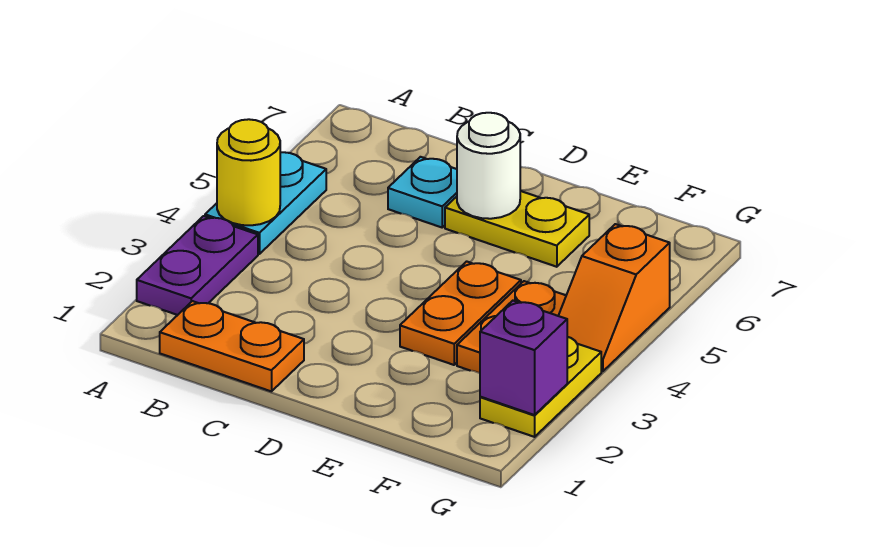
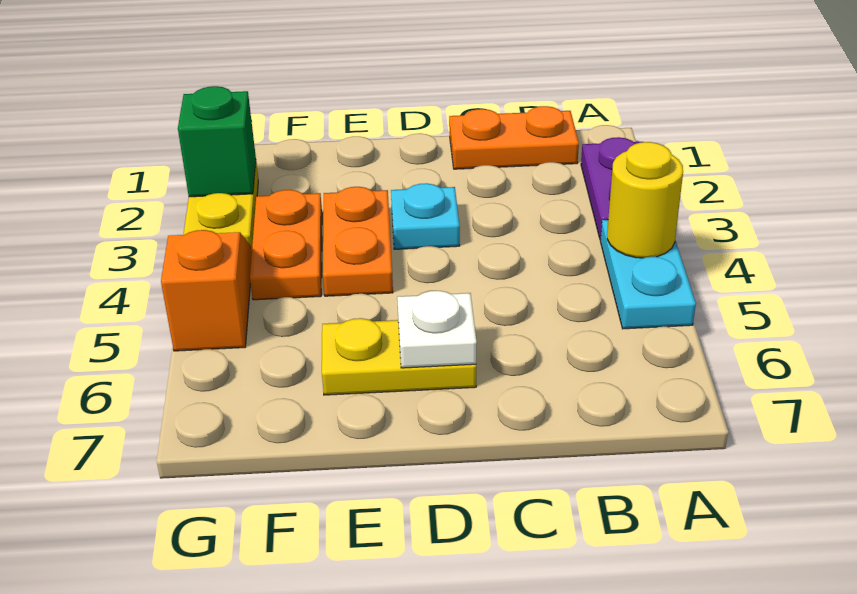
cyan 1x1 plate [388,157,457,227] -> cyan 1x1 plate moved to [391,183,460,249]
white 1x1 round brick [457,113,520,219] -> white 1x1 plate [397,291,477,368]
purple 1x1 brick [480,301,567,415] -> green 1x1 brick [178,86,256,197]

